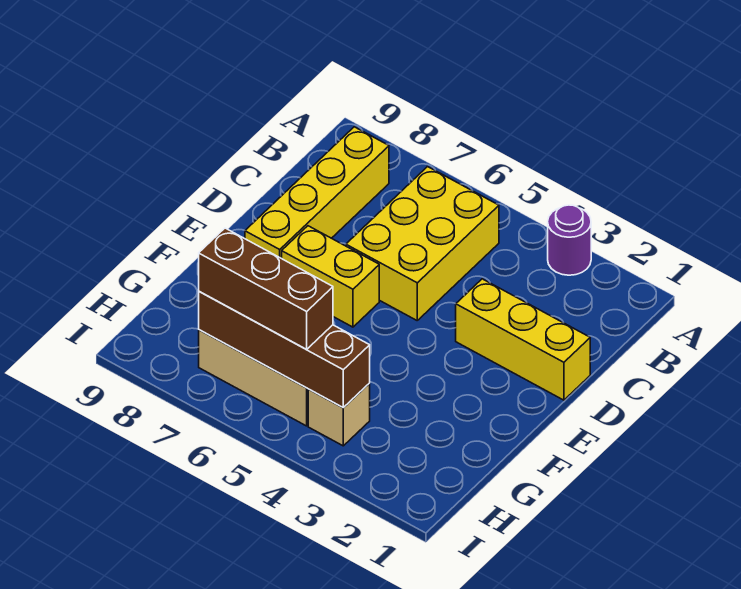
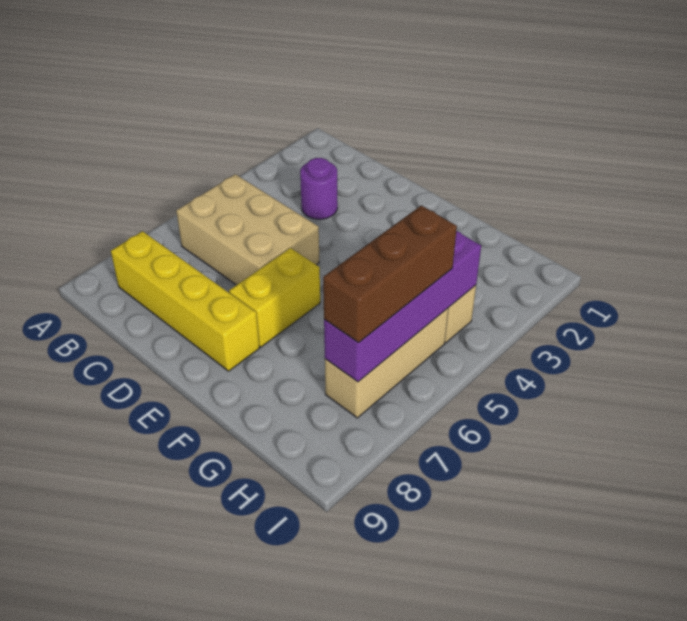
purple 1x1 round brick [548,205,591,275] -> purple 1x1 round brick moved to [300,158,338,219]
yellow 2x3 brick [346,167,499,320] -> tan 2x3 brick [176,174,319,285]
yellow 1x3 brick [456,279,590,400] -> none
brown 1x4 brick [199,292,370,408] -> purple 1x4 brick [324,231,481,382]

